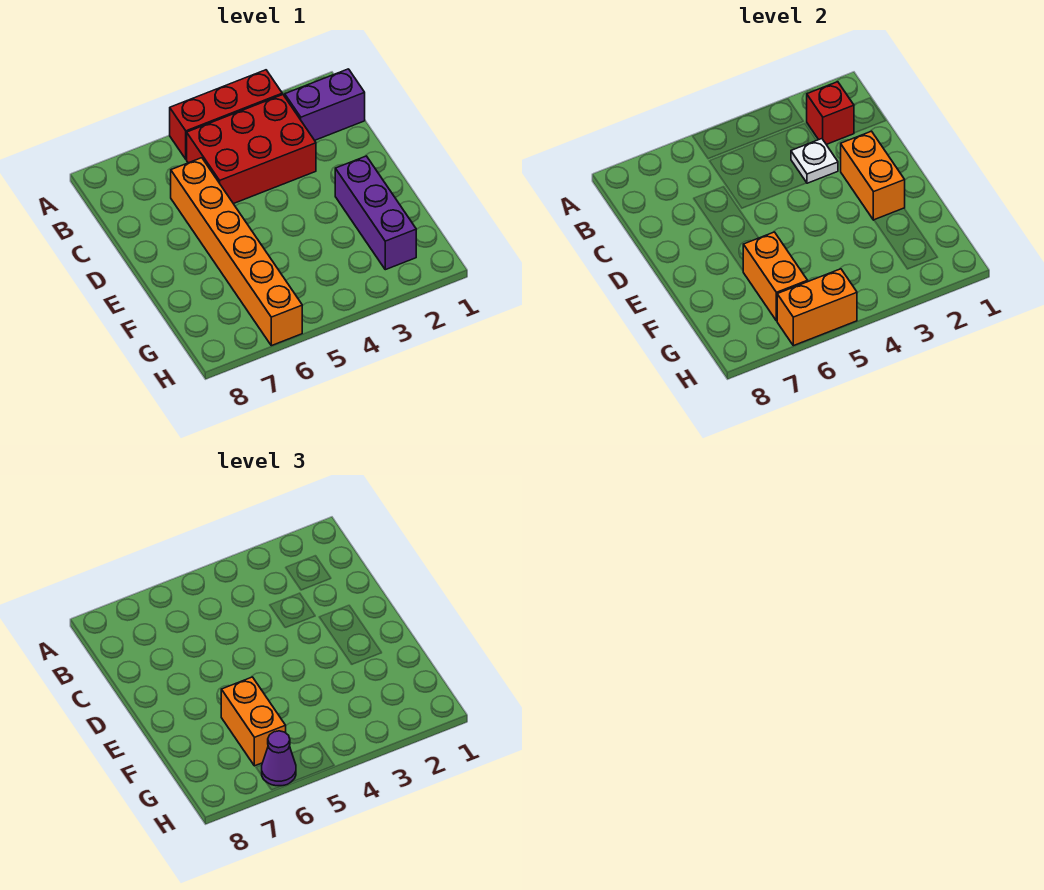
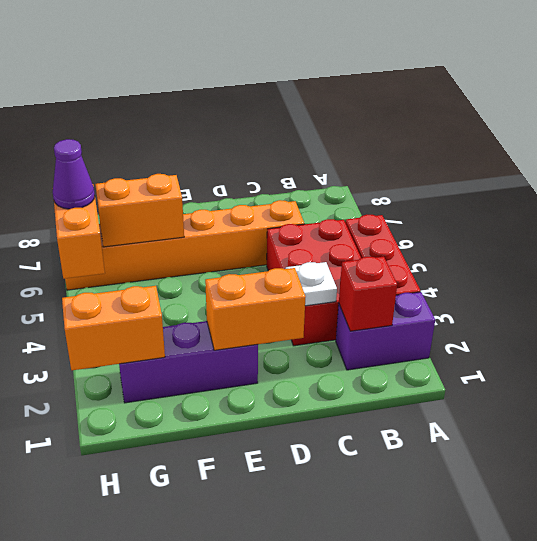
purple 1x2 brick [285,69,365,140] -> purple 1x2 brick turned to [336,292,435,370]
orange 1x2 brick [221,677,286,766] -> orange 1x2 brick moved to [62,286,165,370]

